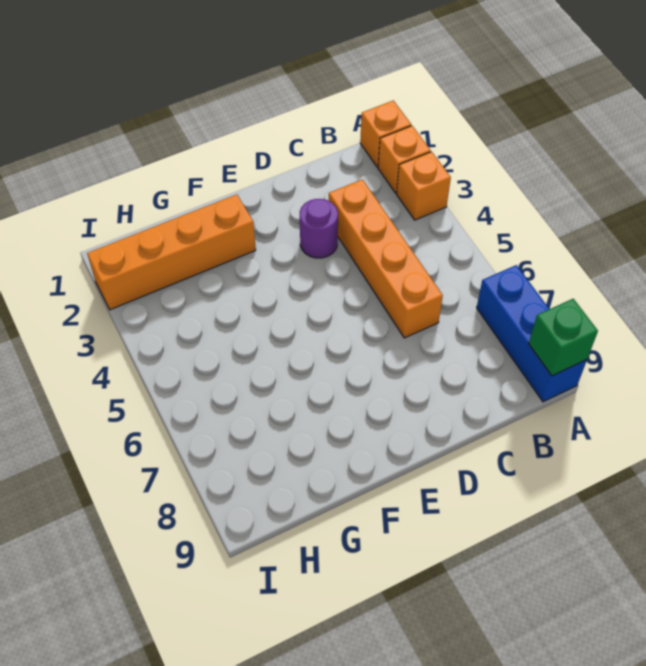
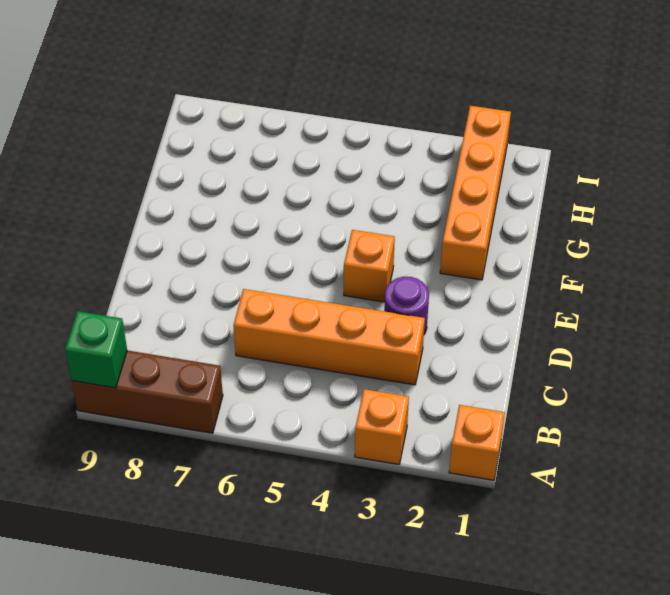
orange 1x1 brick [378,126,431,193] -> orange 1x1 brick moved to [344,230,395,302]
blue 1x3 brick [477,265,587,402] -> brown 1x3 brick [72,350,223,433]

